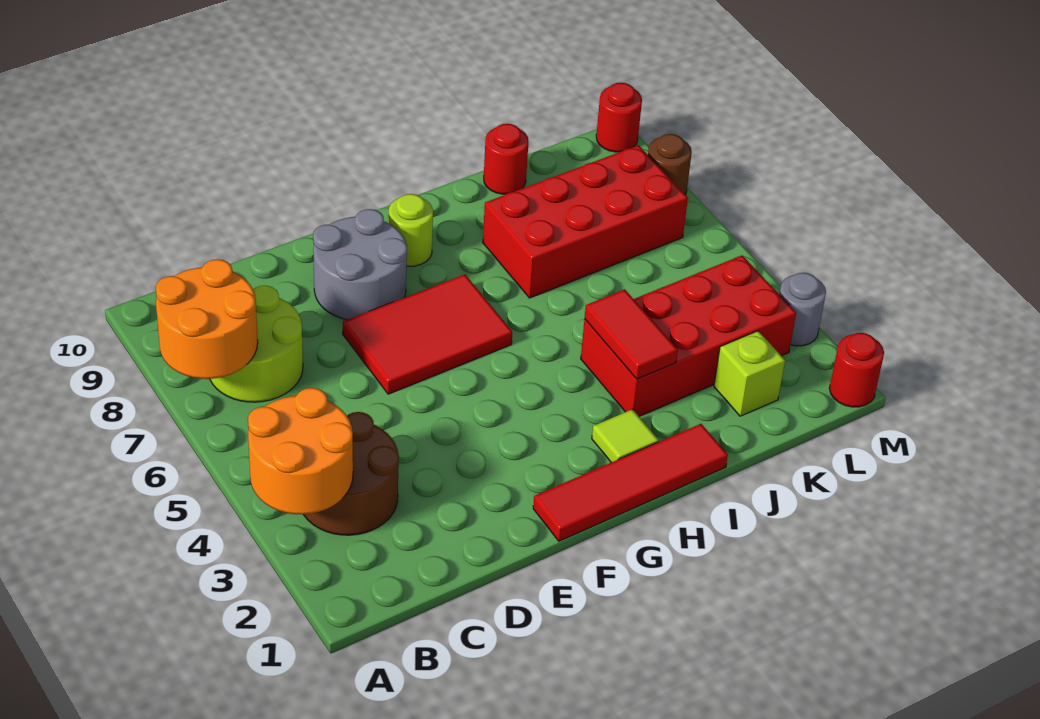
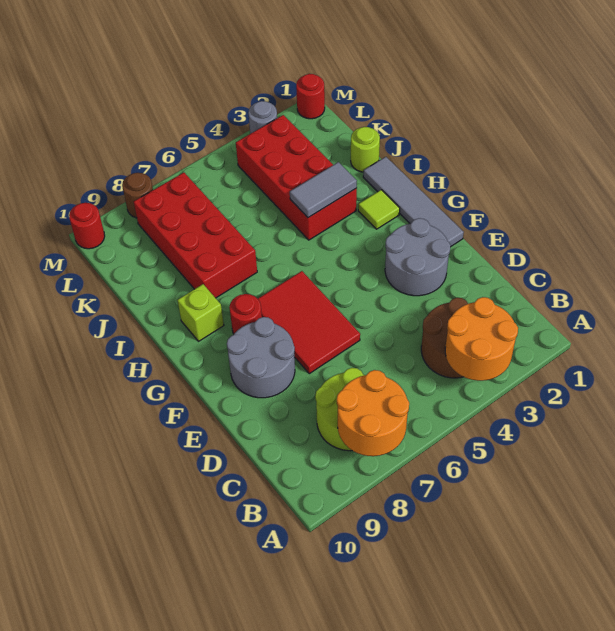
none -> grey 2x2 round brick [385,218,451,296]
red 1x4 tile [533,424,728,541] -> grey 1x4 tile [363,157,464,247]
lime 1x1 round brick [388,194,433,266] -> lime 1x1 round brick moved to [351,127,380,172]
red 1x2 tile [585,289,678,379] -> grey 1x2 tile [290,162,357,218]
red 1x1 round brick [484,124,529,194] -> red 1x1 round brick moved to [229,294,262,334]
lime 1x1 brick [714,331,785,416] -> lime 1x1 brick moved to [177,284,224,341]

